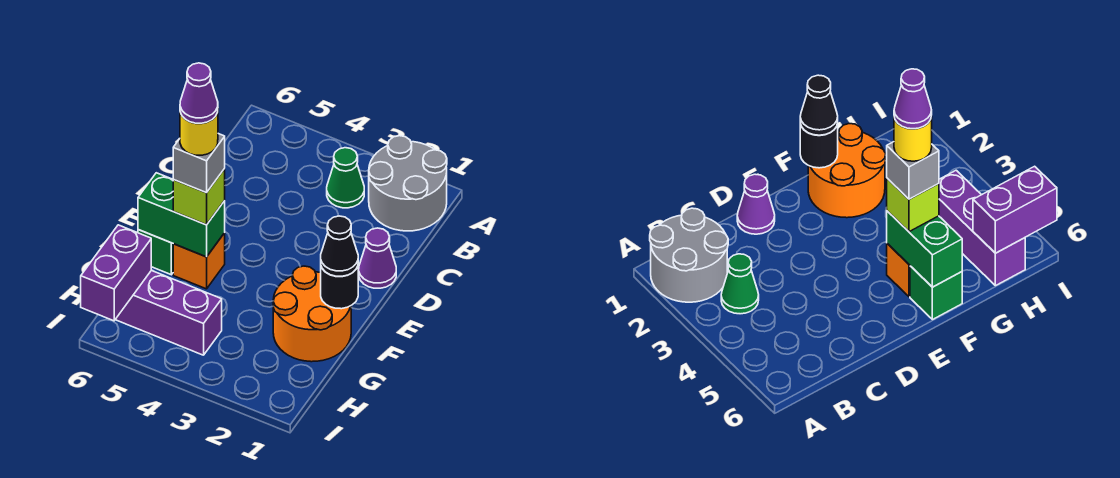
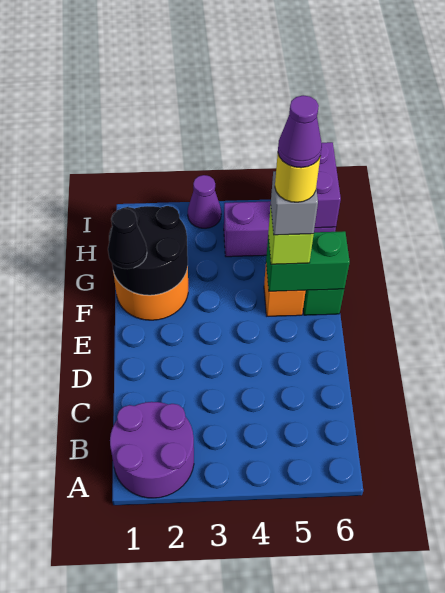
grey 2x2 round brick [369,136,447,231] -> purple 2x2 round brick [110,402,194,498]
green 1x1 cone [327,148,364,208] -> none
purple 1x1 cone [359,228,396,288] -> purple 1x1 cone moved to [188,175,221,228]
black 1x1 round brick [321,266,358,309] -> black 2x2 round brick [109,206,188,295]

